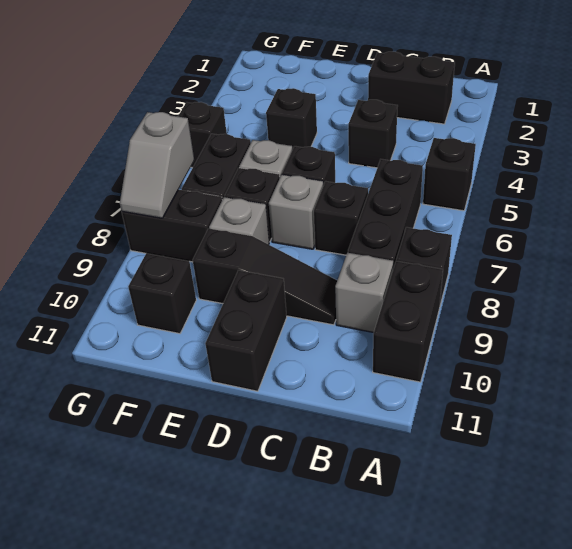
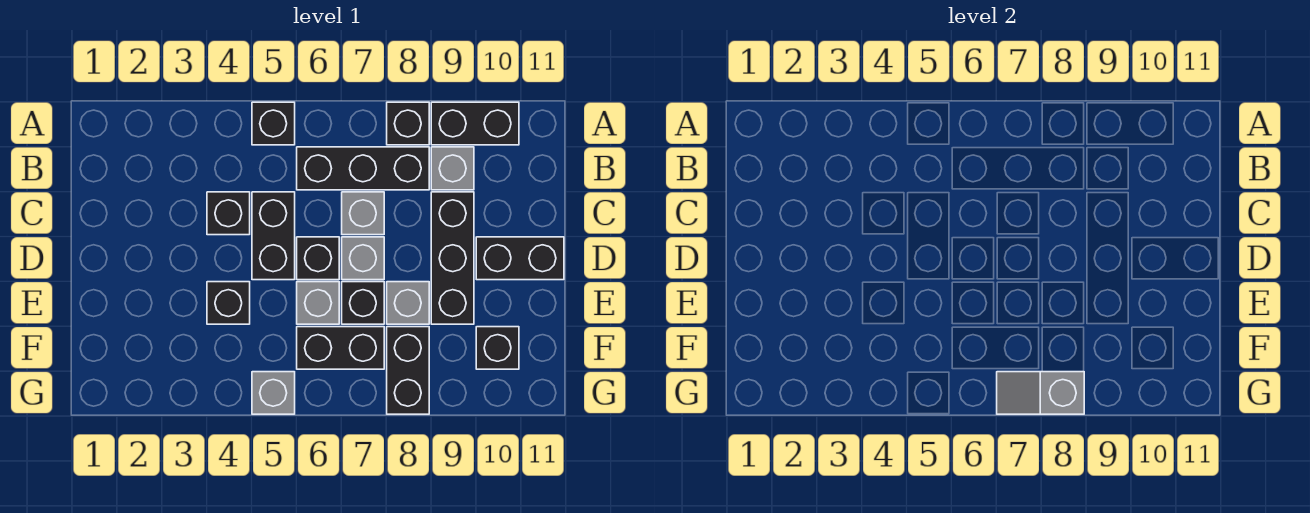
black 1x2 brick [368,52,455,124] -> black 1x2 brick moved to [252,192,295,280]
black 1x1 brick [314,181,368,255] -> grey 1x1 brick [342,192,384,235]
black 1x3 slope [193,229,337,325] -> black 1x3 brick [431,192,474,324]
black 1x1 brick [178,102,227,168] -> grey 1x1 brick [252,372,295,414]
grey 1x2 slope [120,112,194,218] -> grey 1x2 slope turned to [997,372,1084,414]

